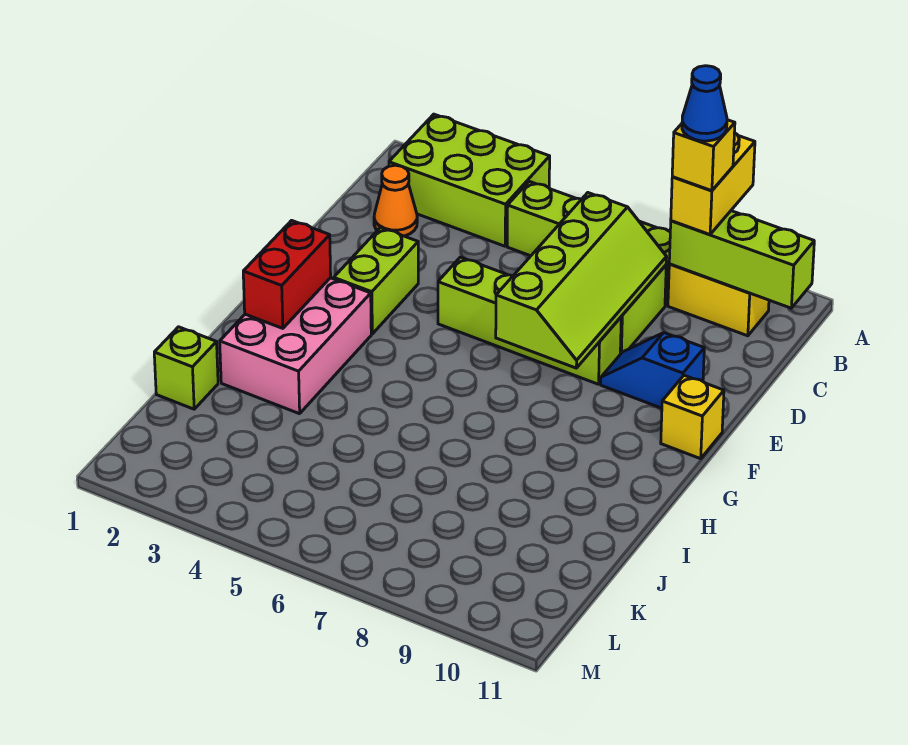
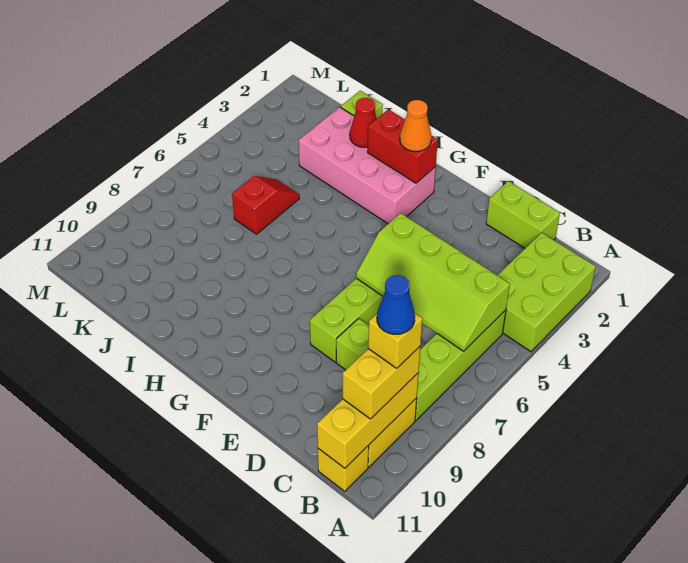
yellow 1x2 brick [671,133,755,234] -> yellow 1x2 brick turned to [343,347,420,419]
lime 1x3 brick [669,211,814,308] -> yellow 1x3 brick [317,373,418,468]
orange 1x1 cone [374,165,417,236] -> orange 1x1 cone moved to [400,100,432,152]
lime 2x4 slope [496,193,667,368] -> lime 2x4 slope moved to [356,213,510,351]
lime 1x2 brick [334,228,418,334] -> lime 1x2 brick moved to [486,181,560,248]
blue 1x2 slope [601,333,704,408] -> none
yellow 1x1 brick [661,375,724,459] -> yellow 1x1 brick moved to [318,445,369,491]
pink 2x3 brick [220,278,371,414] -> pink 2x4 brick [299,107,436,224]
none -> red 1x1 cone [350,98,377,147]
none -> red 1x2 slope [232,176,299,234]

